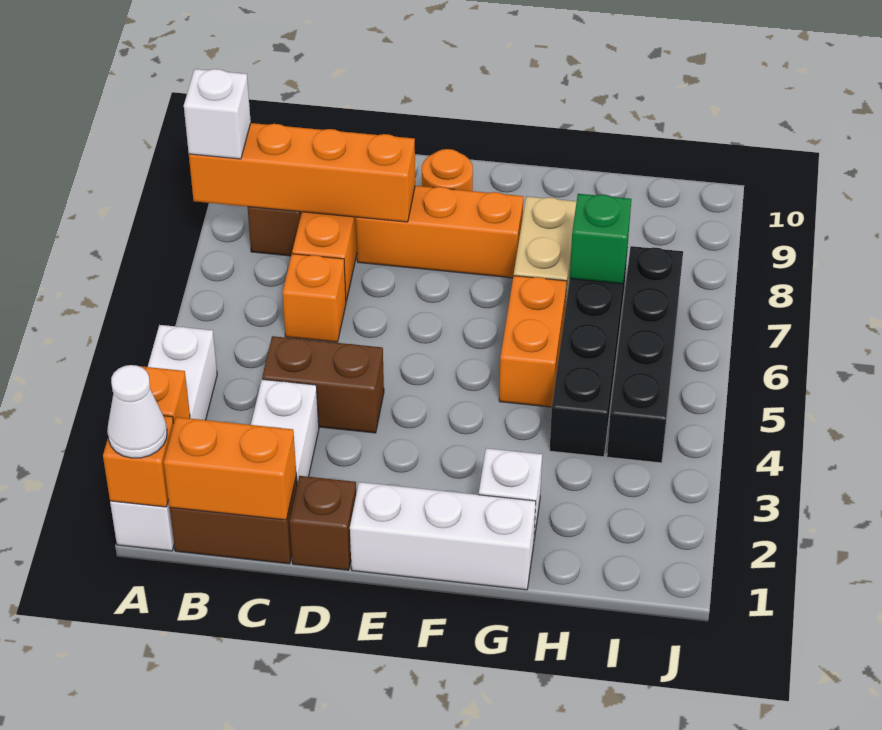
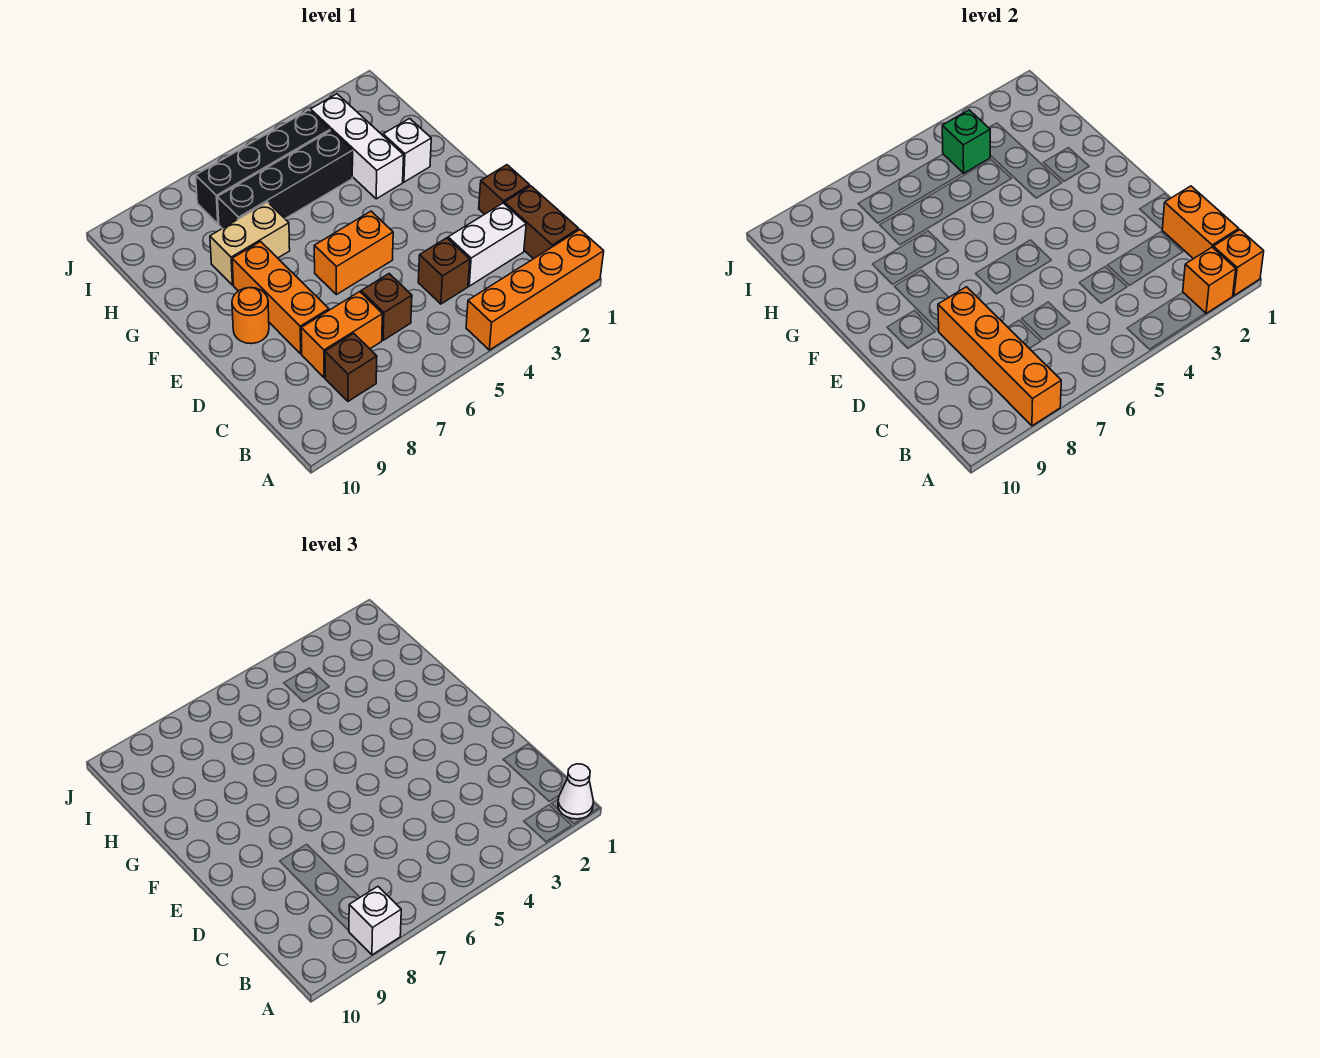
white 1x4 brick [110,325,217,551] -> orange 1x4 brick [466,230,604,350]
brown 1x2 brick [262,336,384,433] -> brown 1x1 brick [418,238,470,304]
orange 1x1 brick [282,254,346,342] -> brown 1x1 brick [361,274,412,340]
white 1x3 brick [350,482,536,590] -> white 1x3 brick moved to [310,94,404,199]
orange 1x2 brick [499,276,567,407] -> orange 1x2 brick moved to [314,211,393,295]
green 1x1 brick [570,194,631,284] -> green 1x1 brick moved to [942,110,990,173]

